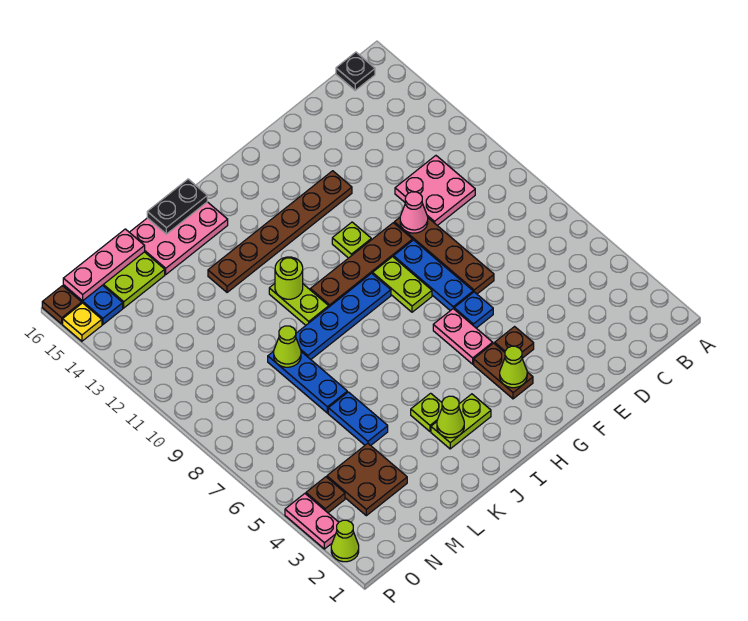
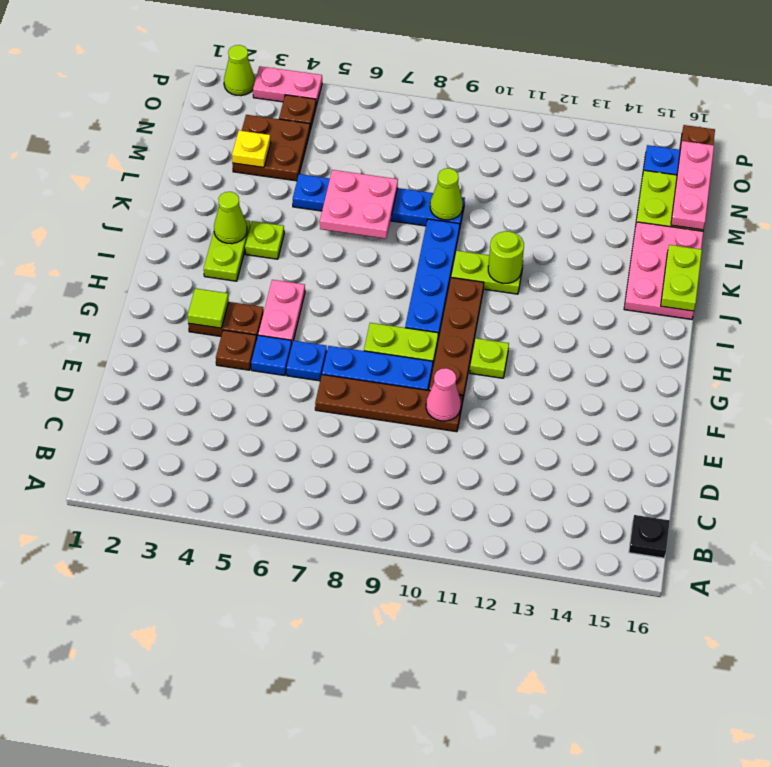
pink 2x2 plate [395,156,475,226] -> pink 2x2 plate moved to [320,170,398,239]
none -> blue 1x1 plate [251,335,292,376]
brown 1x6 plate [208,171,352,292] -> none
lime 1x1 cone [500,346,527,388] -> lime 1x1 tile [188,288,229,328]
pink 1x2 plate [433,309,493,364] -> pink 1x2 plate turned to [258,280,305,343]
black 1x2 plate [147,179,207,234] -> lime 1x2 plate [661,245,702,311]
yellow 1x1 plate [63,303,102,341] -> yellow 1x1 plate moved to [232,130,271,167]

